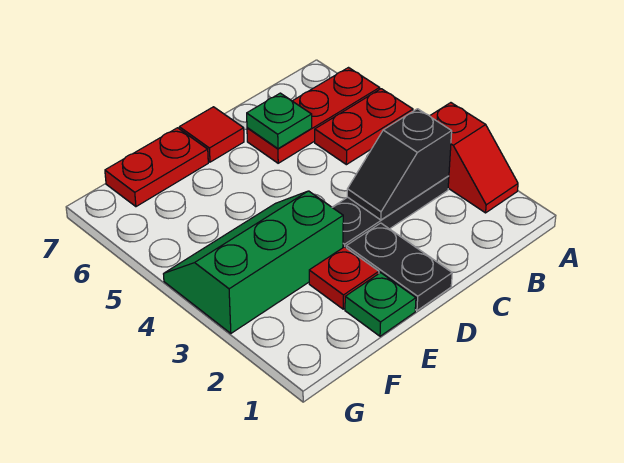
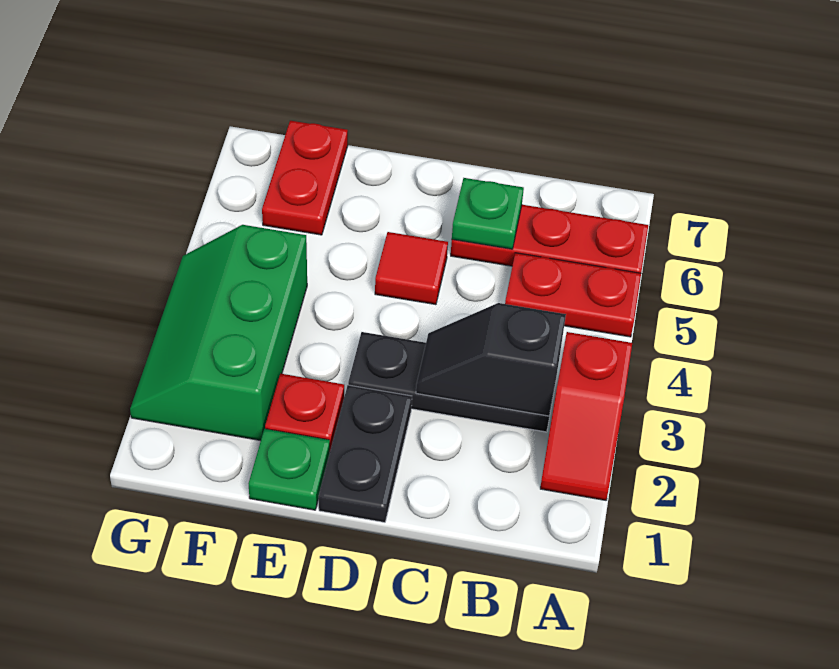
red 1x1 tile [179,107,244,162] -> red 1x1 tile moved to [375,232,448,305]
green 2x3 slope [164,191,343,333] -> green 2x3 slope turned to [130,225,307,441]
red 1x2 plate [105,128,208,207] -> red 1x2 plate turned to [262,121,348,235]

